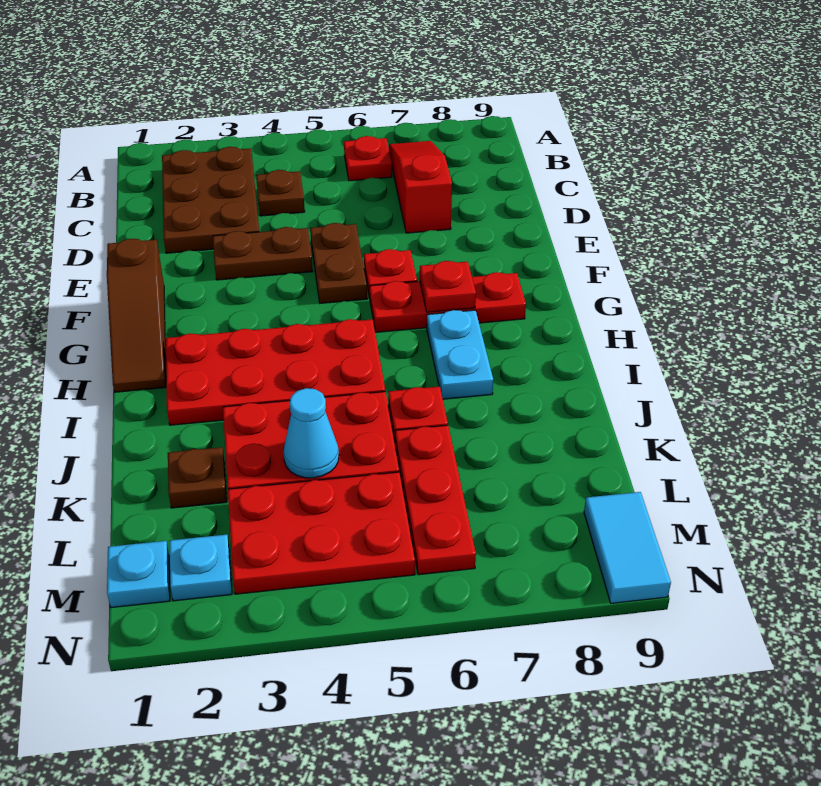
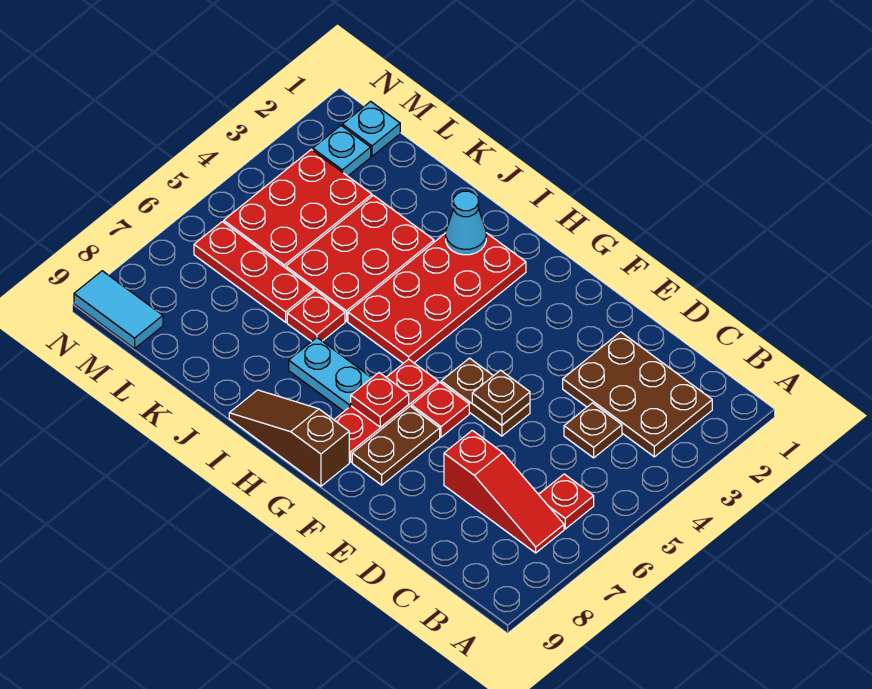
brown 1x2 plate [213,227,313,280] -> brown 1x2 plate moved to [352,406,440,485]
brown 1x3 slope [107,239,166,392] -> brown 1x3 slope moved to [229,390,349,486]
brown 1x1 plate [168,447,227,508] -> brown 1x1 plate moved to [472,370,530,425]
cyan 1x1 cone [283,388,339,478] -> cyan 1x1 cone moved to [446,191,486,255]

